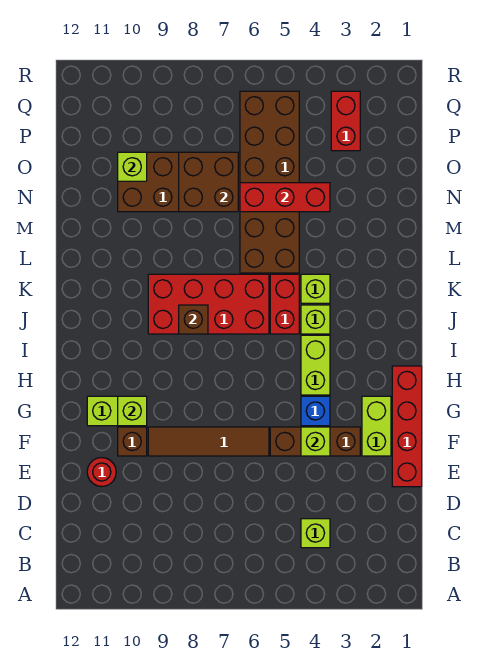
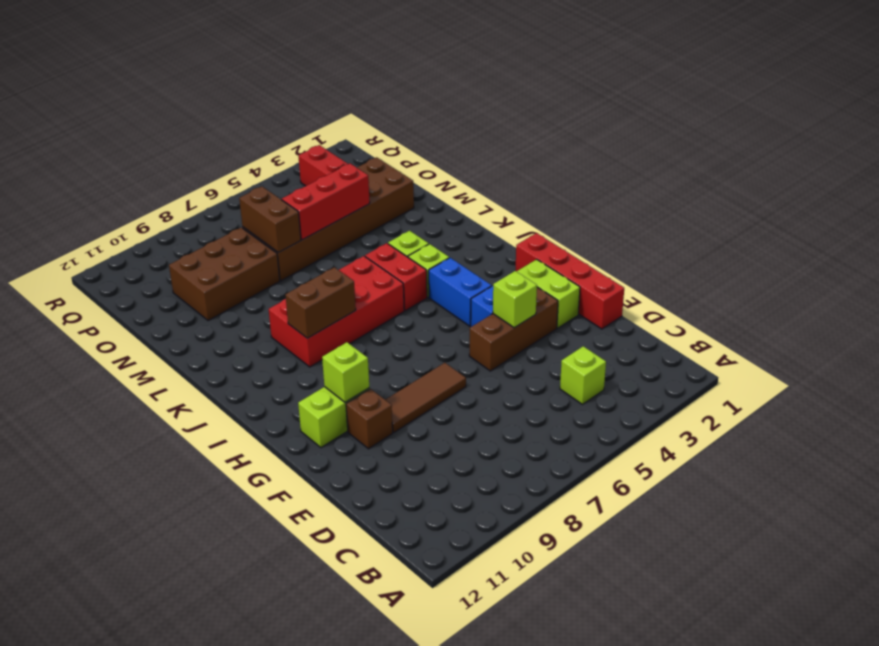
red 1x1 round brick [87,458,116,487] -> none
brown 1x4 tile [148,427,269,456] -> brown 1x3 tile [385,363,466,432]
lime 1x2 brick [301,335,330,395] -> blue 1x2 brick [429,258,492,326]
brown 1x1 brick [179,305,208,334] -> brown 1x2 brick [286,267,356,338]
brown 2x6 brick [240,91,299,273] -> brown 2x6 brick turned to [243,157,414,281]
brown 2x2 brick [179,152,238,212] -> brown 1x2 brick [239,186,301,252]
lime 1x1 brick [118,152,147,181] -> none

